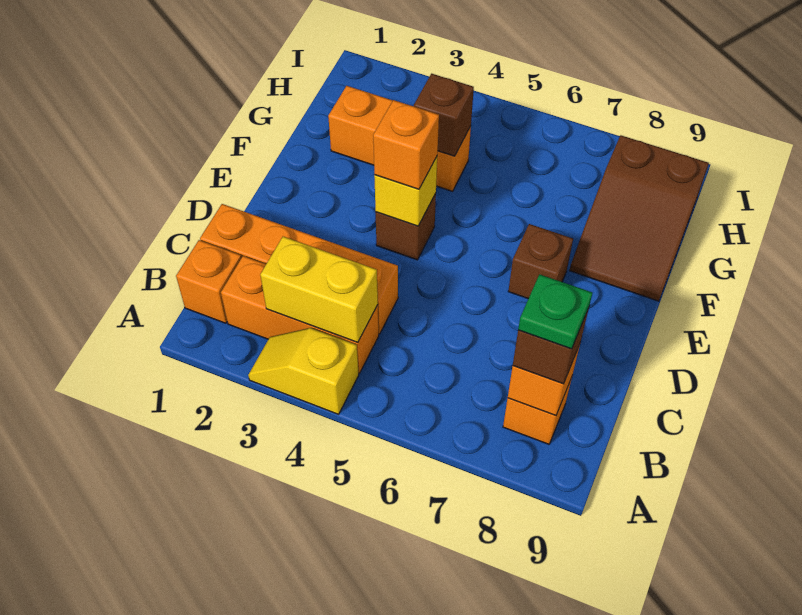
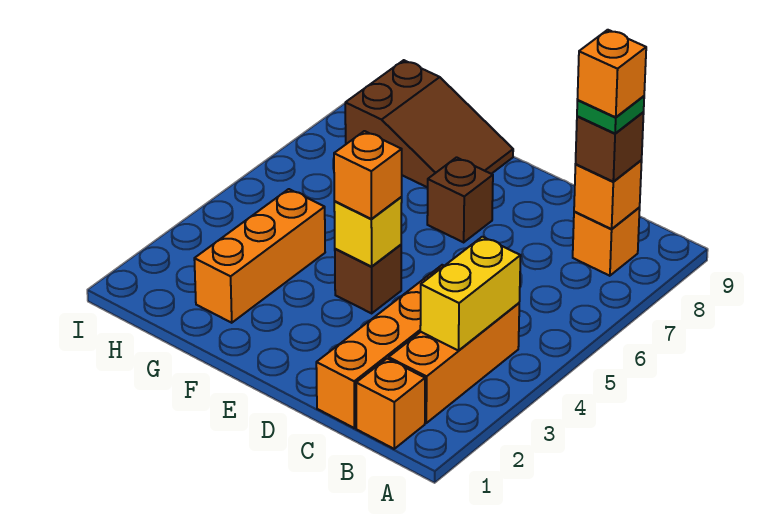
yellow 1x2 slope [248,328,359,414] -> none
none -> orange 1x1 brick [577,30,646,117]
brown 1x1 brick [414,74,474,156] -> none

